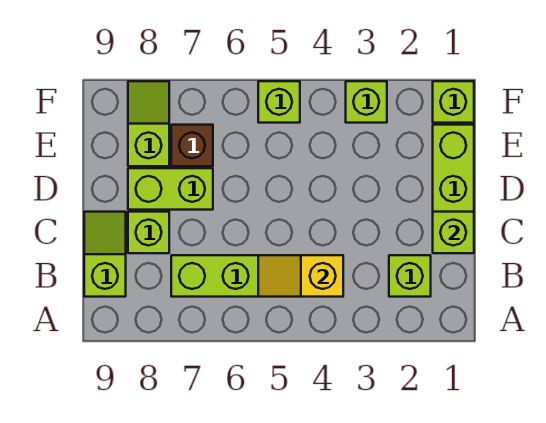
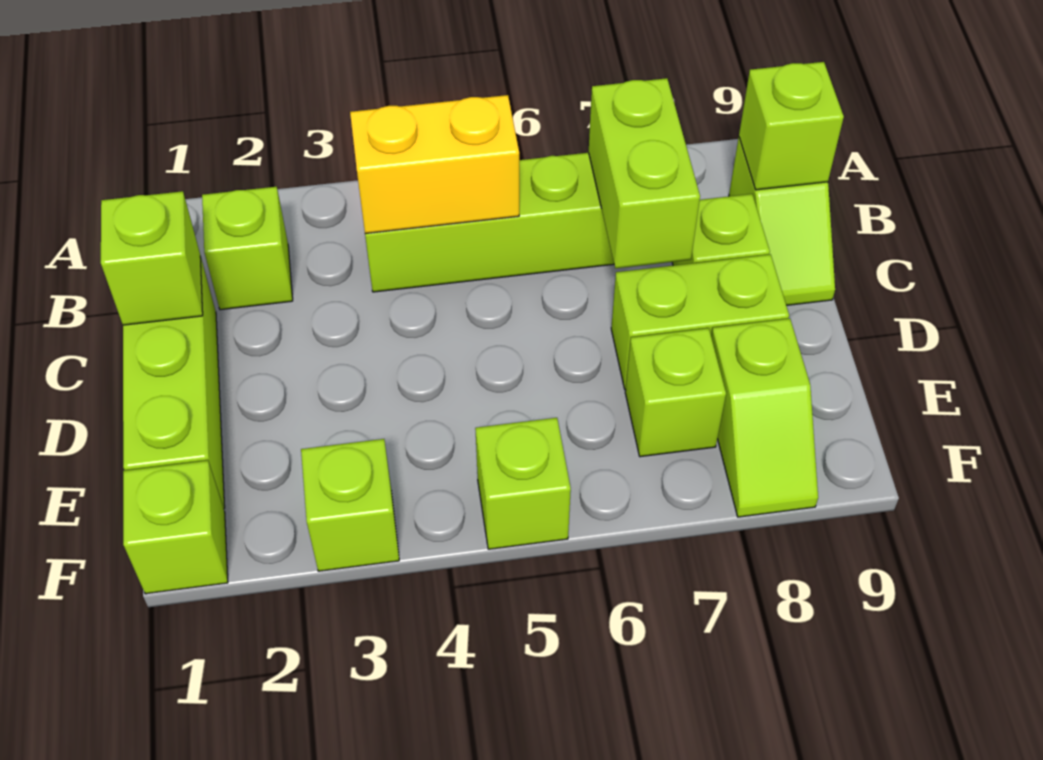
yellow 1x2 slope [258,255,343,297] -> yellow 1x2 brick [350,95,519,234]
none -> lime 1x2 brick [589,78,700,268]
none -> lime 1x1 brick [739,62,844,190]
brown 1x1 brick [171,125,213,166] -> lime 1x1 brick [625,328,726,457]

